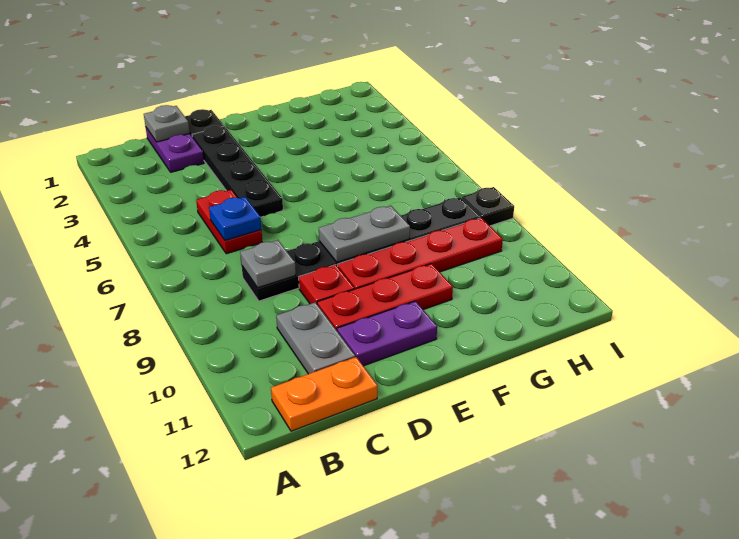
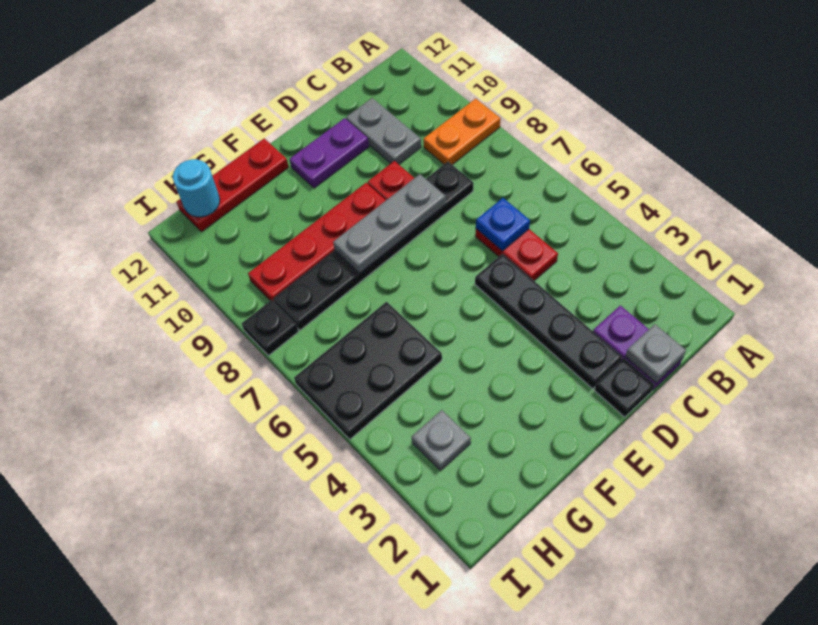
orange 1x2 plate [271,357,378,431] -> orange 1x2 plate moved to [423,99,501,165]
grey 1x1 plate [240,240,296,288] -> grey 1x1 plate moved to [412,410,471,471]
red 1x3 plate [317,264,453,330] -> red 1x3 plate moved to [176,139,289,232]
grey 1x2 plate [319,206,410,262] -> grey 1x3 plate [333,174,446,273]
none -> black 2x3 plate [294,302,442,439]
none -> cyan 1x1 round brick [173,159,220,217]

